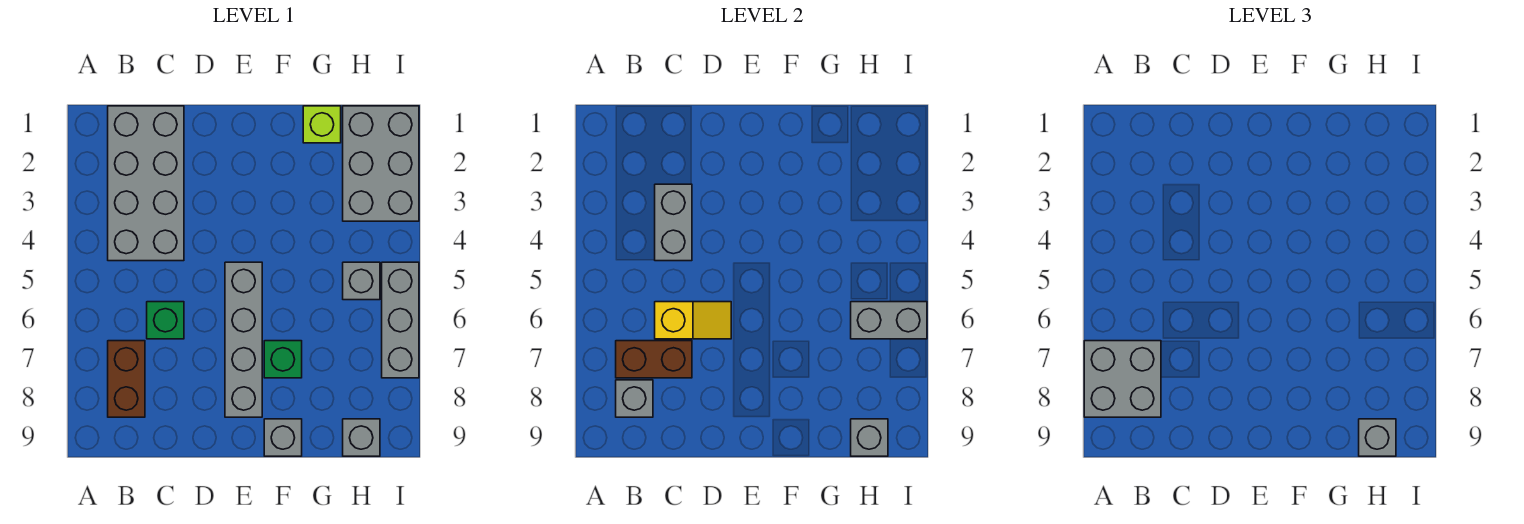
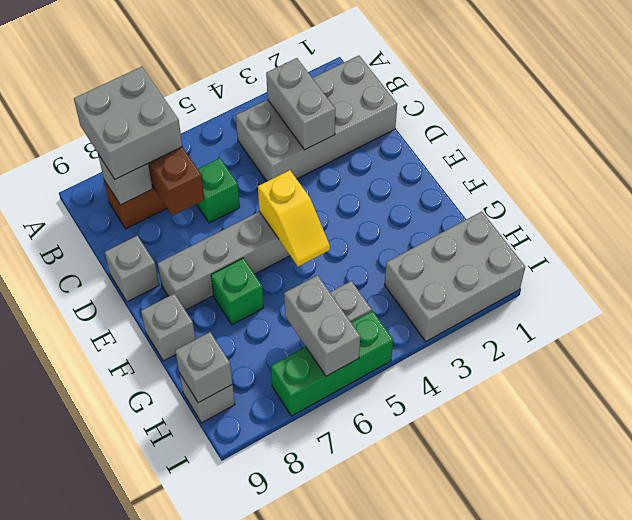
grey 1x2 brick [655,184,692,261] -> grey 1x2 brick turned to [266,58,335,150]
yellow 1x2 slope [655,302,731,339] -> yellow 1x2 slope moved to [258,170,330,266]
lime 1x1 brick [303,106,341,143] -> none
grey 1x1 brick [1359,419,1396,456] -> grey 1x1 brick moved to [105,236,159,302]
grey 1x3 brick [382,262,419,378] -> green 1x3 brick [271,311,393,416]

